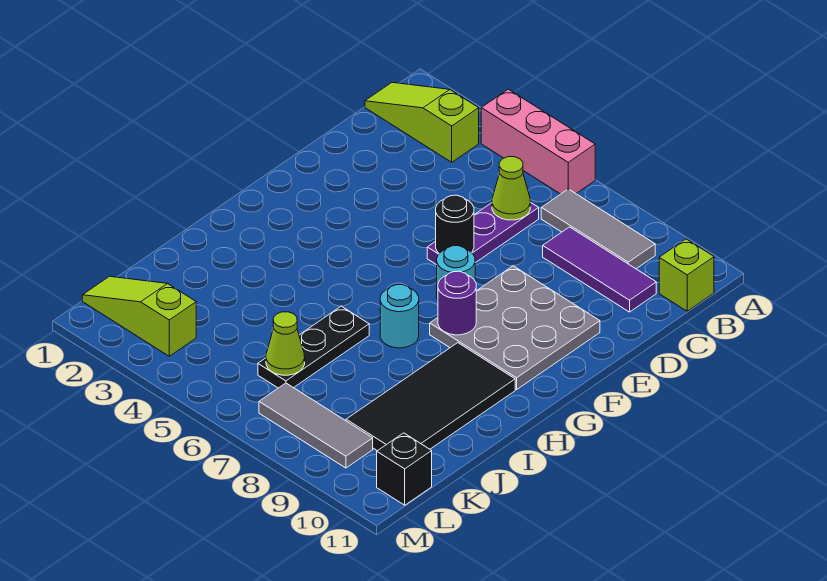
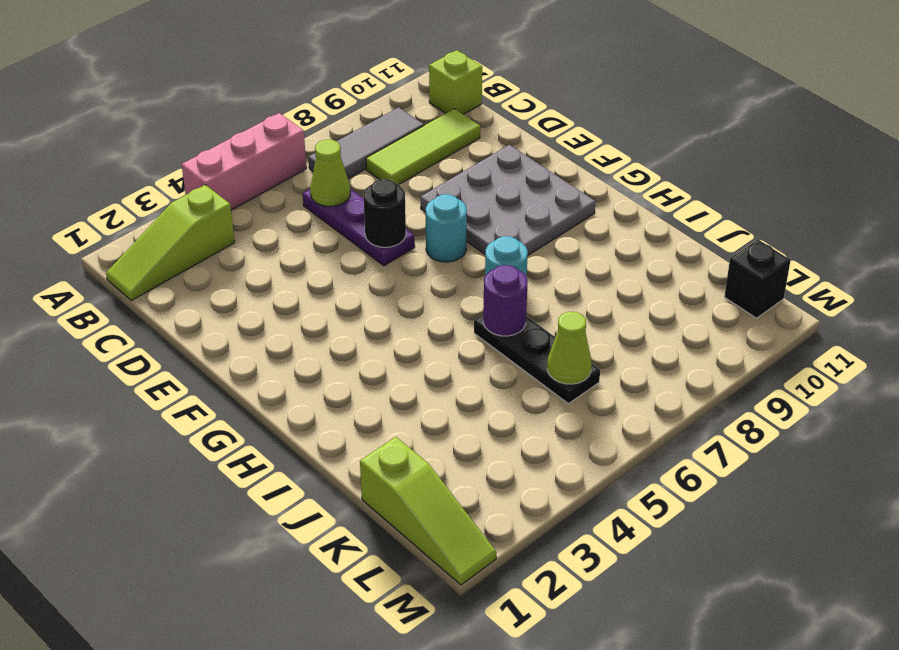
purple 1x3 tile [543,227,656,312] -> lime 1x3 tile [366,109,480,185]
purple 1x1 round brick [438,271,476,335] -> purple 1x1 round brick moved to [483,265,528,336]
black 2x4 tile [346,343,515,451] -> none
lime 1x3 slope [82,276,196,356] -> lime 1x3 slope turned to [360,437,497,585]
grey 1x3 tile [259,383,373,468] -> none

